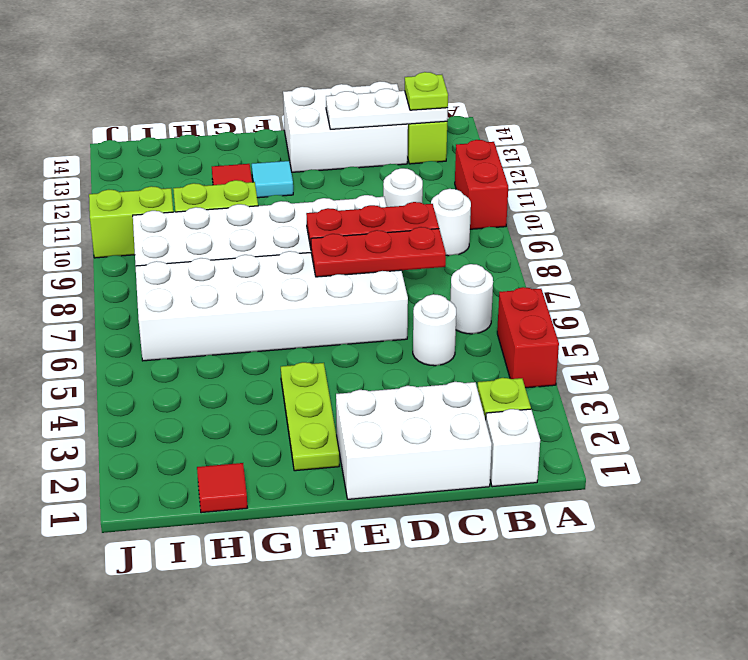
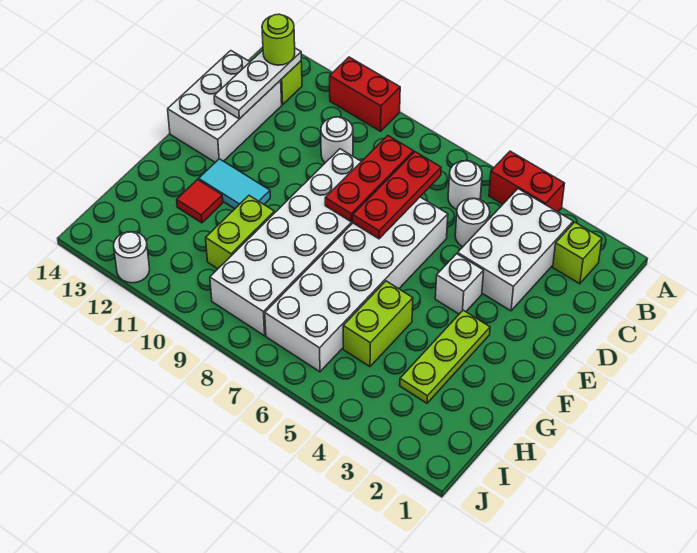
white 1x1 brick [486,409,540,487] -> white 1x1 brick moved to [435,254,484,314]
white 1x1 round brick [431,189,471,256] -> white 1x1 round brick moved to [114,232,150,283]
lime 1x1 plate [405,72,448,110] -> lime 1x1 round brick [262,14,295,65]
white 2x3 brick [336,382,492,499] -> white 2x3 brick moved to [458,189,573,311]
lime 1x3 plate [281,362,339,471] -> lime 1x3 plate turned to [400,310,490,403]
cyan 1x1 tile [252,161,293,198] -> cyan 1x2 tile [199,159,270,209]
red 1x1 tile [197,463,247,513] -> none
lime 1x2 brick [89,186,173,258] -> lime 1x2 brick moved to [343,281,413,367]

